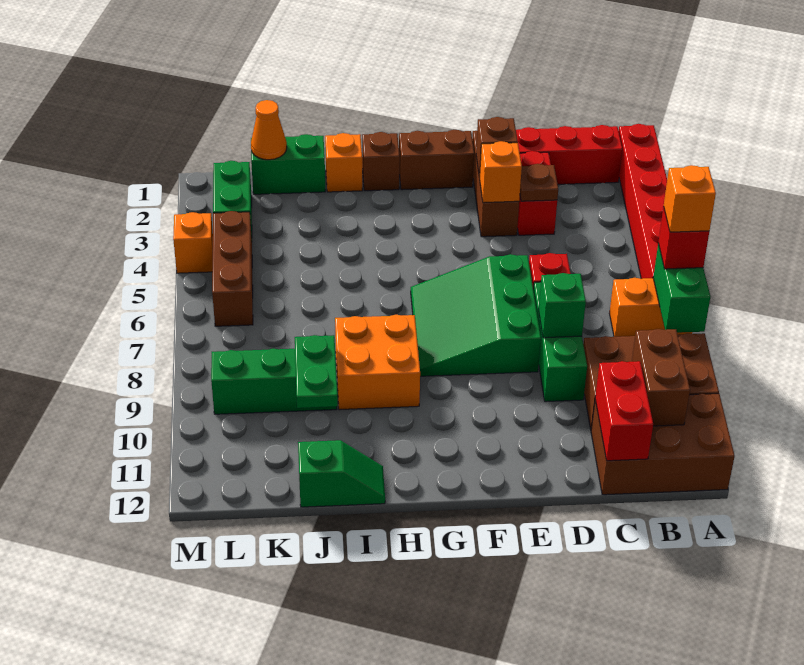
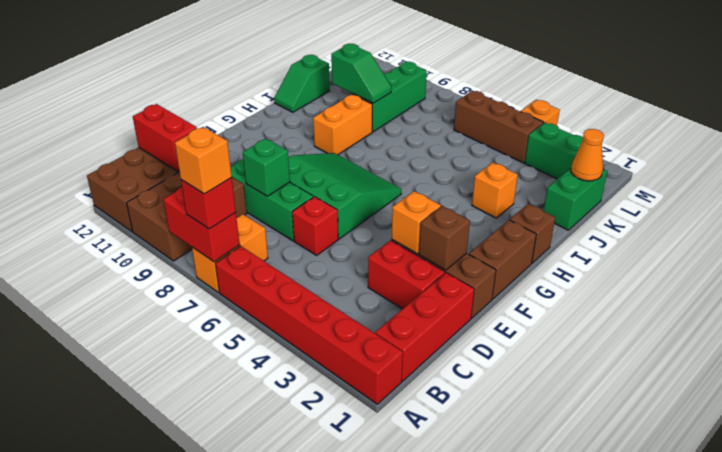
green 1x2 brick [653,244,710,333] -> red 1x2 brick [163,187,240,262]
brown 1x2 brick [632,329,690,426] -> none
brown 1x1 plate [520,164,558,201] -> none
orange 2x2 brick [335,315,420,410] -> orange 1x2 brick [313,94,372,155]
orange 1x1 brick [325,133,362,192] -> orange 1x1 brick moved to [472,162,518,218]
green 1x2 plate [295,335,338,408] -> green 1x2 slope [331,44,391,103]

